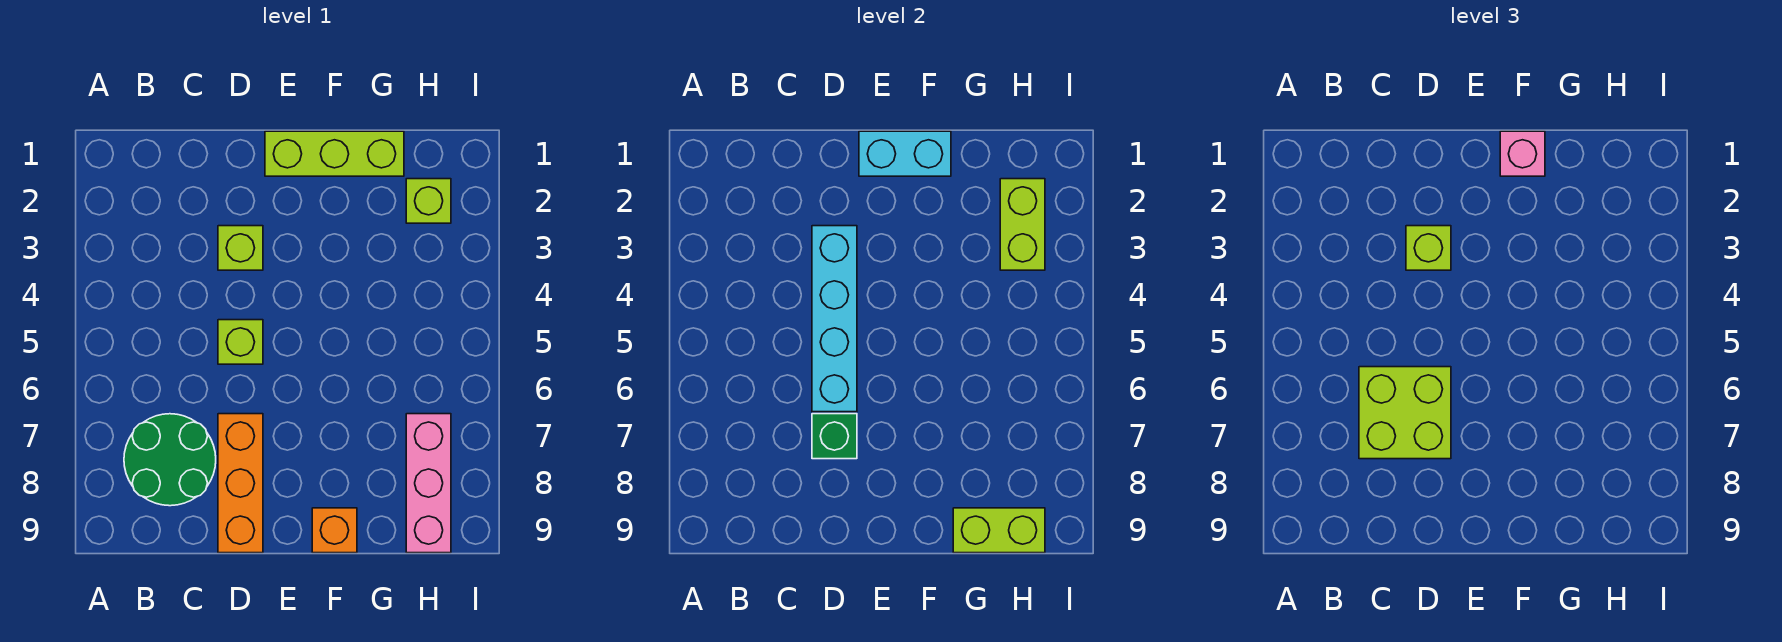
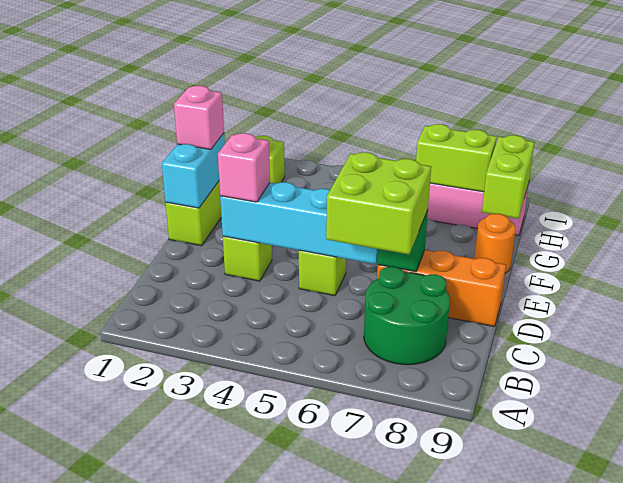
lime 1x1 brick [1406,226,1451,270] -> pink 1x1 brick [218,133,270,202]
orange 1x1 brick [312,508,357,553] -> orange 1x1 round brick [474,214,516,273]
lime 1x2 brick [1000,179,1045,270] -> lime 1x2 brick moved to [416,124,497,192]

